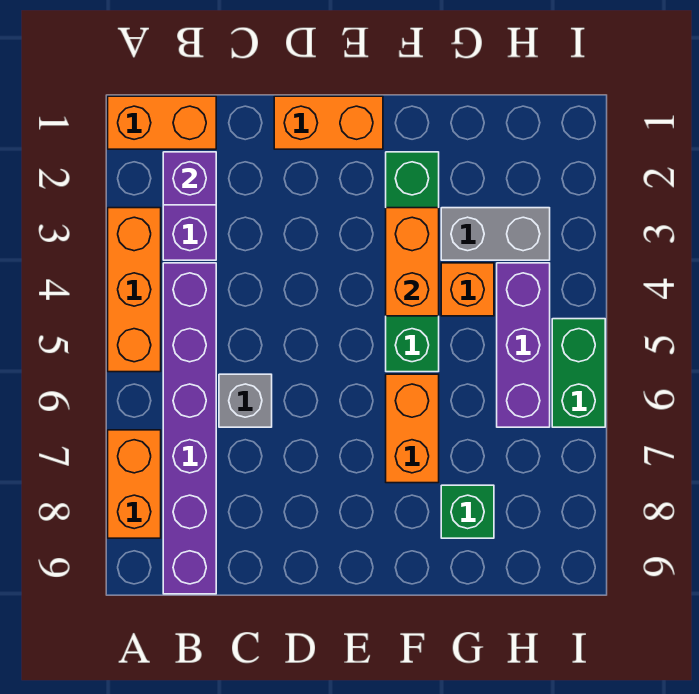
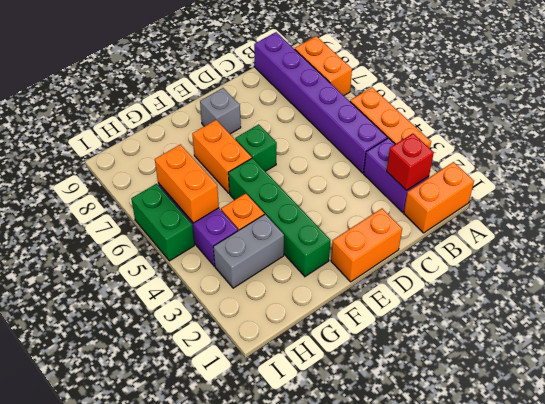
purple 1x1 brick [163,152,216,205] -> red 1x1 brick [387,134,434,190]
grey 1x1 brick [219,374,272,427] -> grey 1x1 brick moved to [200,88,241,134]
orange 1x2 brick [386,208,439,316] -> orange 1x2 brick moved to [155,144,219,223]
green 1x1 brick [441,485,494,538] -> green 1x1 brick moved to [235,124,277,171]

